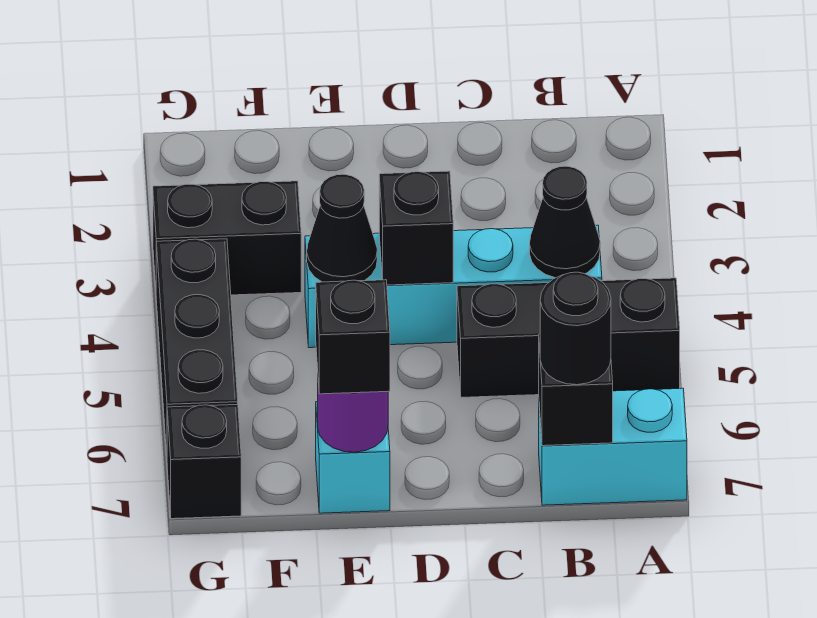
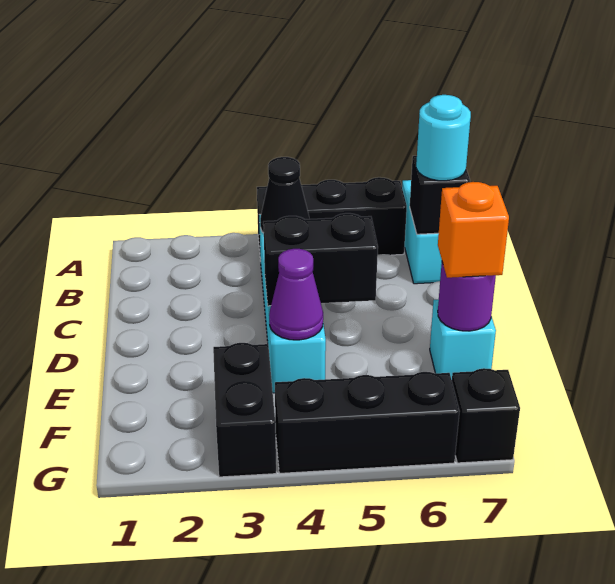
black 1x3 brick [457,278,680,397] -> black 1x3 brick turned to [257,177,407,261]
black 1x1 round brick [540,272,611,385] -> cyan 1x1 round brick [416,95,471,181]
black 1x1 brick [379,171,453,285] -> black 1x2 brick [263,213,378,306]
black 1x1 cone [307,174,377,282] -> purple 1x1 cone [269,249,323,340]
black 1x1 brick [316,280,390,394] -> orange 1x1 brick [438,182,509,278]

